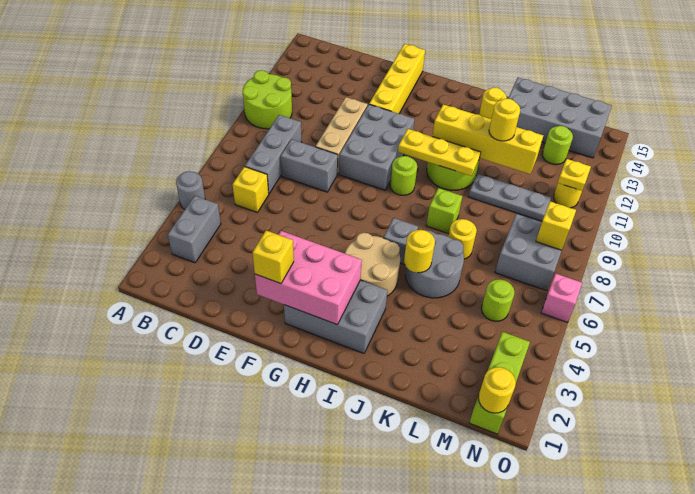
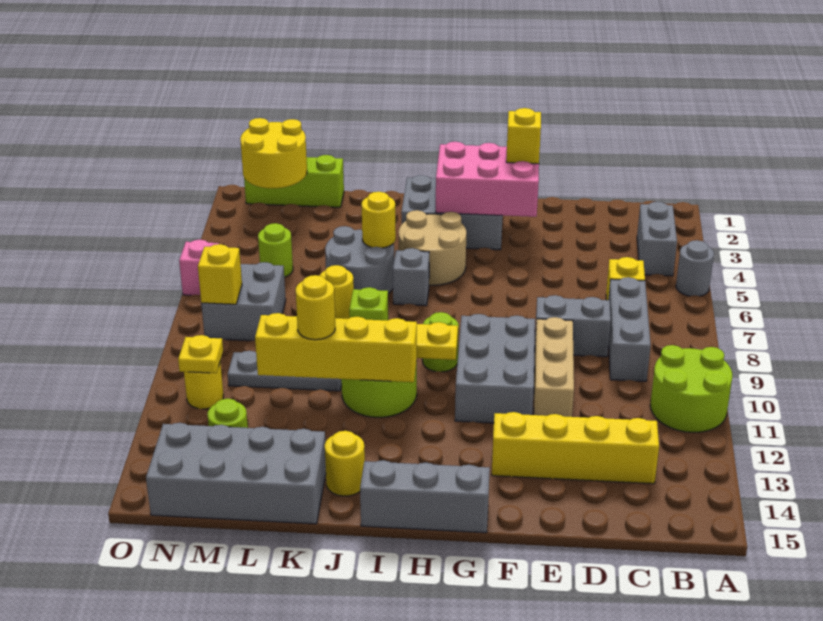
yellow 1x4 brick [369,44,425,114] -> yellow 1x4 brick turned to [492,412,659,484]
none -> grey 1x3 brick [360,460,490,533]
lime 1x3 brick [469,332,530,434] -> lime 1x3 brick turned to [244,155,344,207]
yellow 1x1 round brick [478,367,516,413] -> yellow 2x2 round brick [240,118,307,188]

